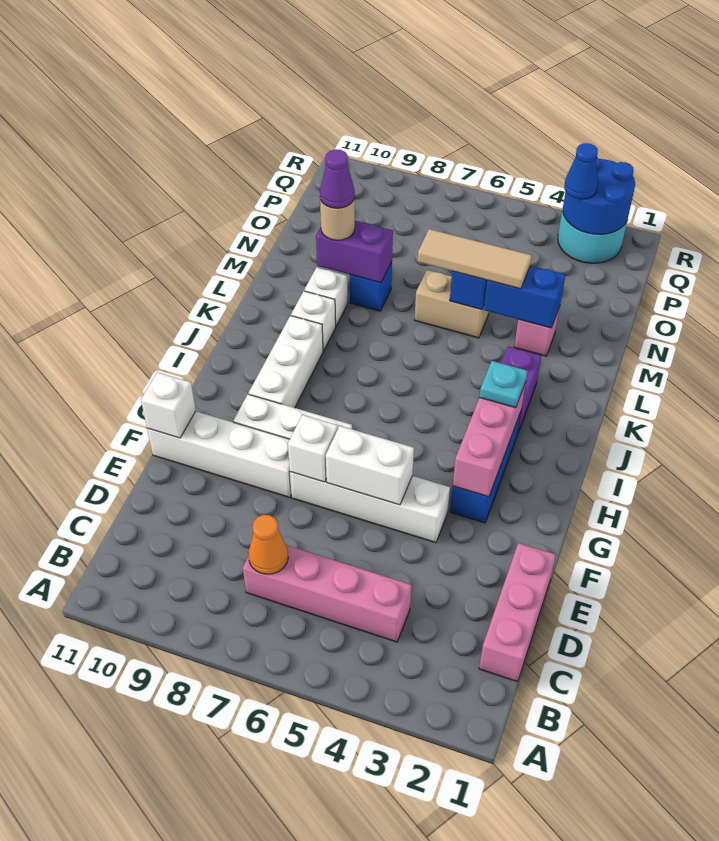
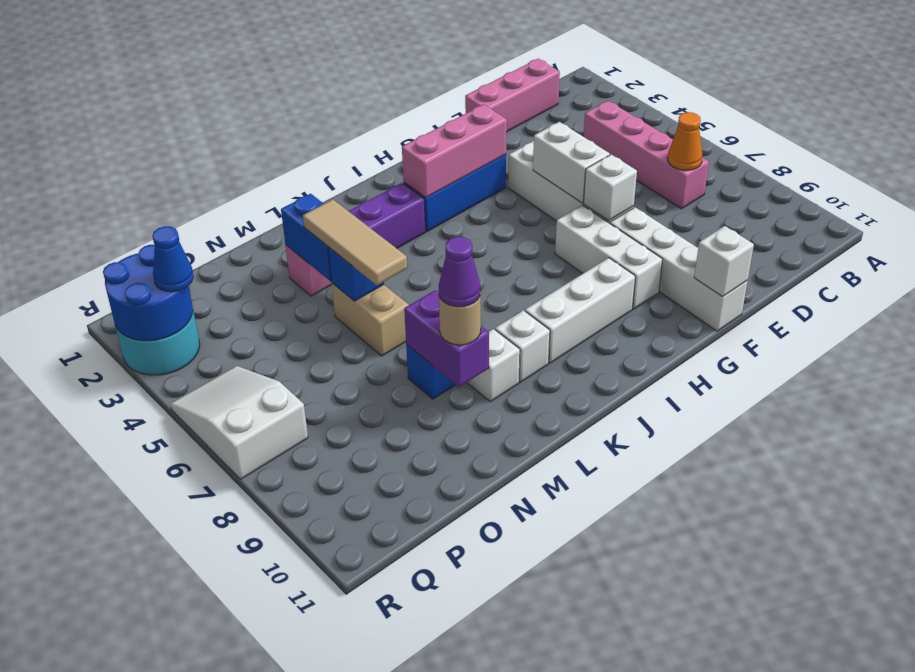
cyan 1x1 plate [480,361,527,408] -> none
none -> white 2x3 slope [170,366,308,479]

